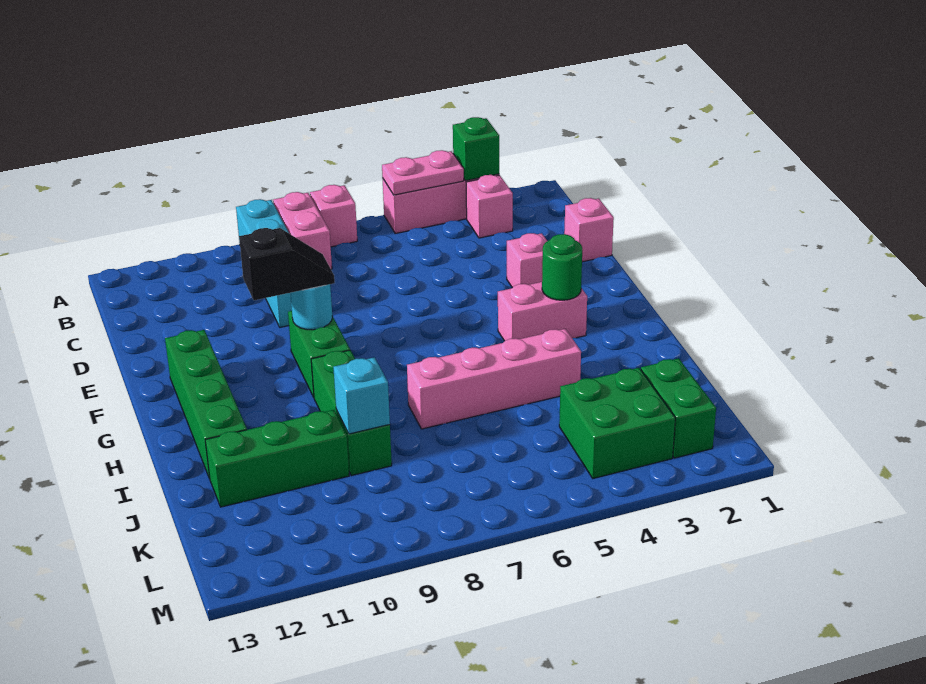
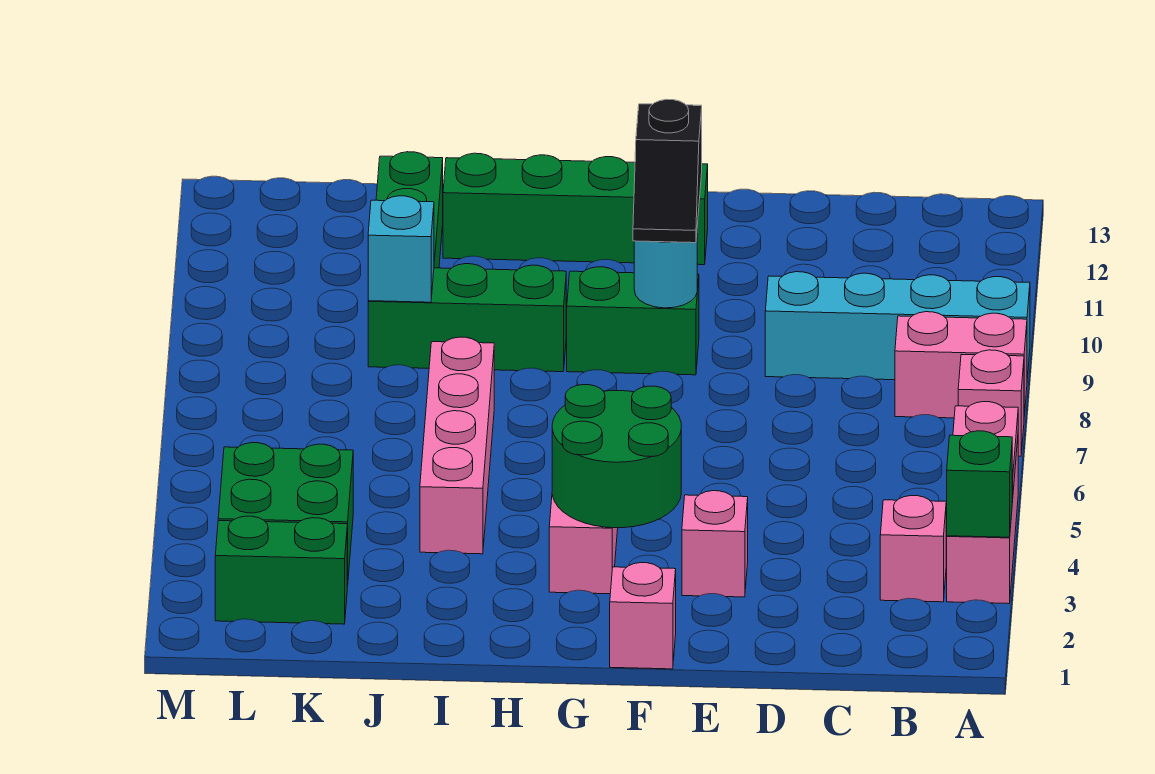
pink 1x1 brick [564,198,614,262] -> pink 1x1 brick moved to [610,563,676,669]
green 1x1 round brick [542,234,582,300] -> green 2x2 round brick [552,385,681,528]

